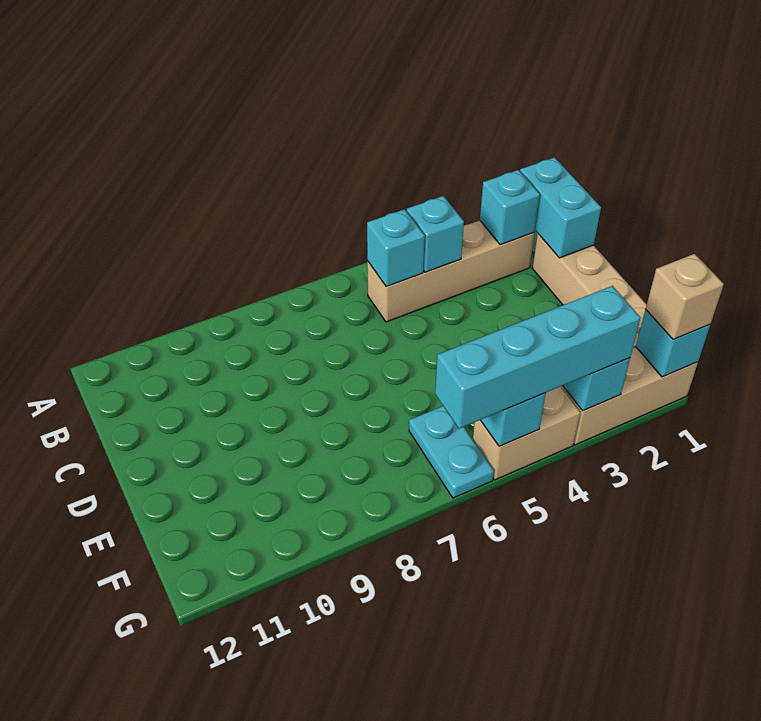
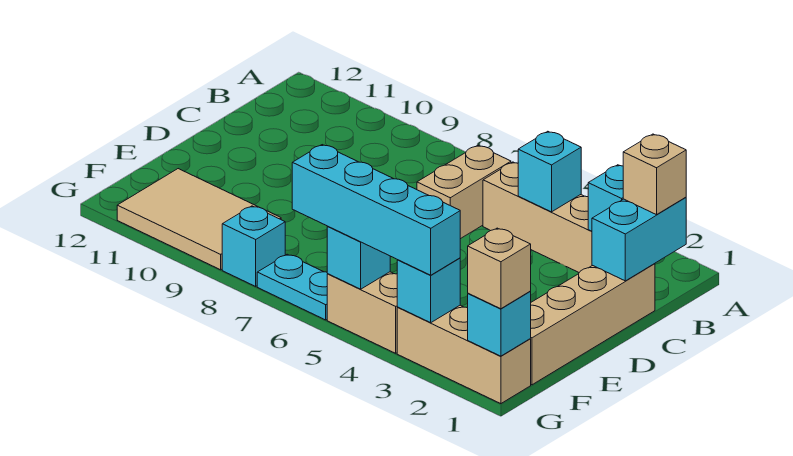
none -> tan 1x1 brick [623,134,686,215]
cyan 1x1 brick [367,209,425,286] -> cyan 1x1 brick moved to [222,206,285,286]
none -> tan 1x2 brick [417,145,511,239]
cyan 1x2 plate [409,406,494,498] -> cyan 1x2 plate turned to [257,254,327,320]
none -> tan 2x3 tile [117,169,281,270]

